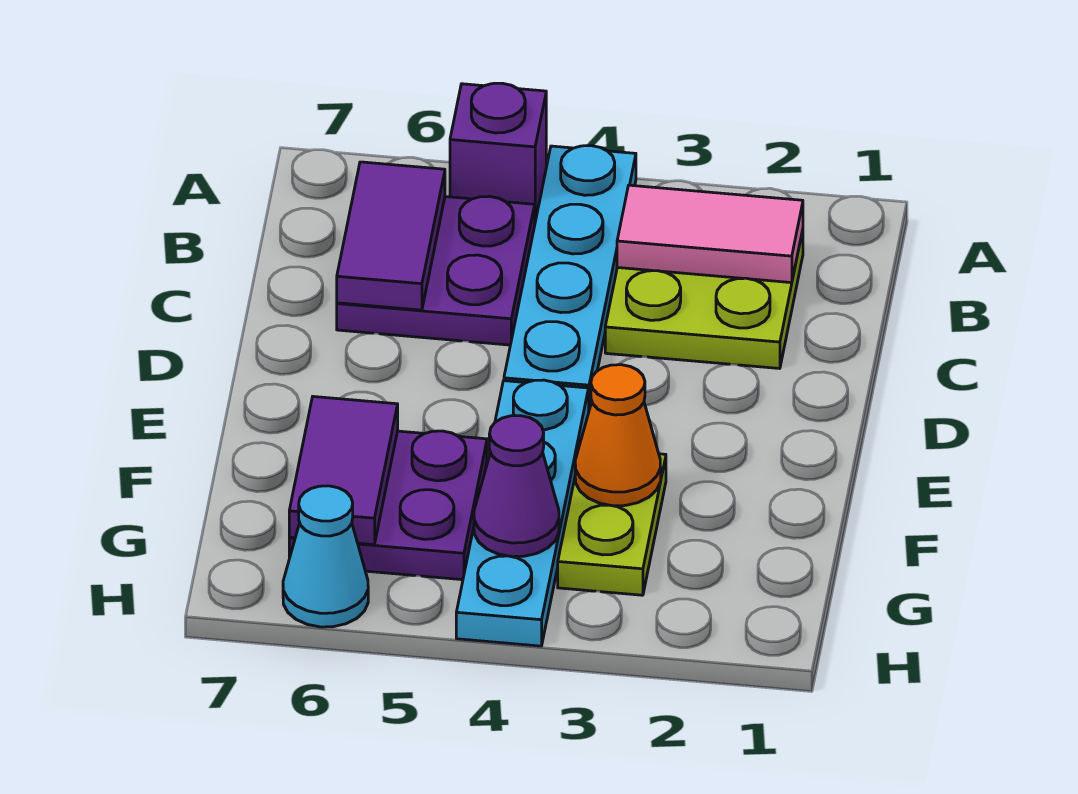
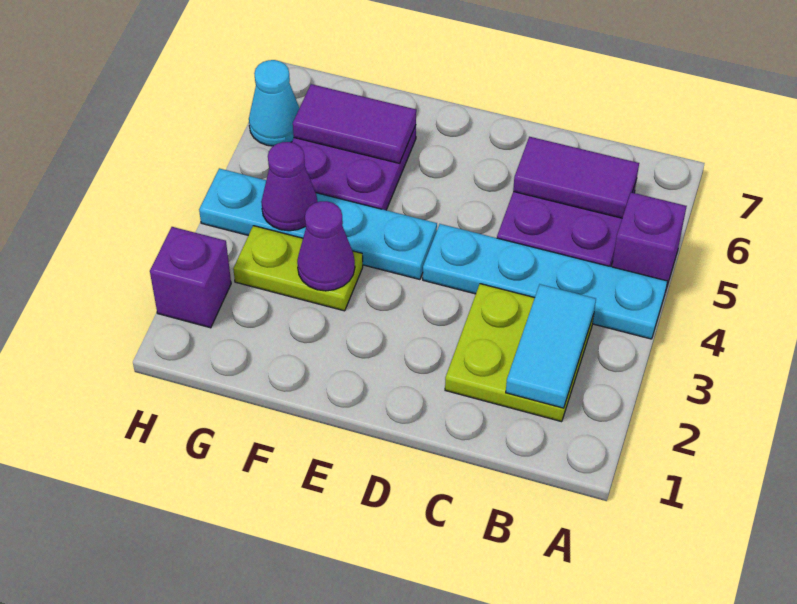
pink 1x2 tile [617,185,803,283] -> cyan 1x2 tile [506,284,596,408]
orange 1x1 cone [575,365,661,506] -> purple 1x1 cone [297,201,355,291]
none -> purple 1x1 brick [150,227,231,328]

